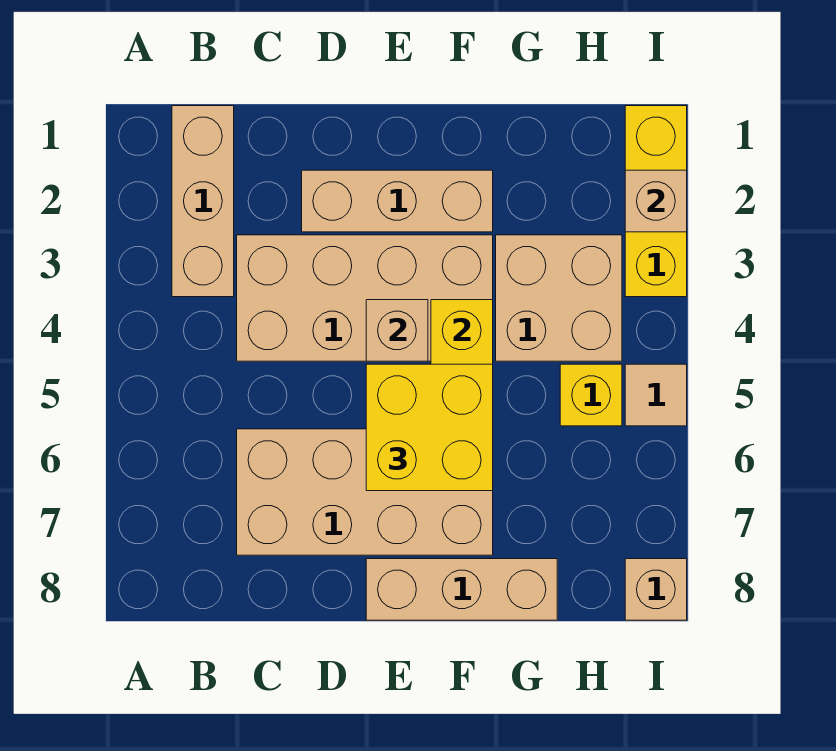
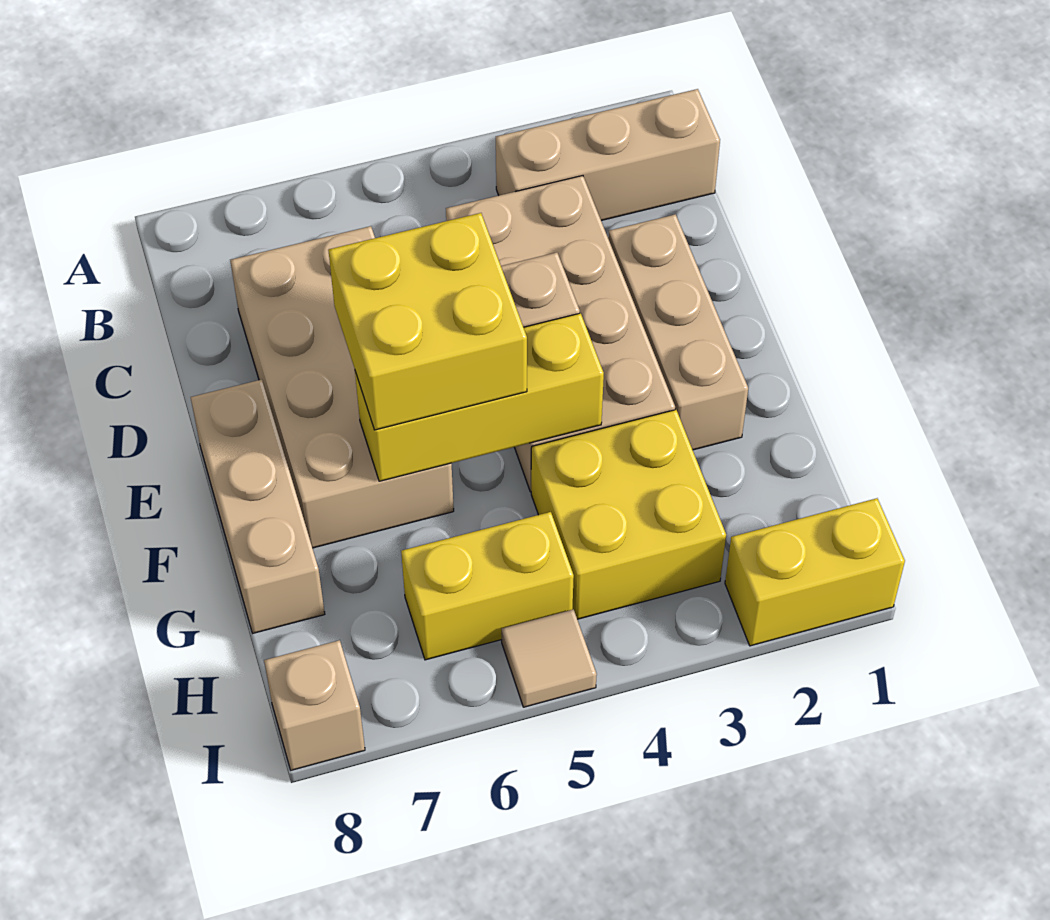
tan 2x2 brick [496,235,622,361] -> yellow 2x2 brick [531,410,726,619]
yellow 1x1 brick [560,364,622,426] -> yellow 1x2 brick [401,512,574,660]
yellow 1x3 brick [625,106,687,297] -> yellow 1x2 brick [725,498,905,646]
tan 1x1 brick [625,170,687,232] -> none

